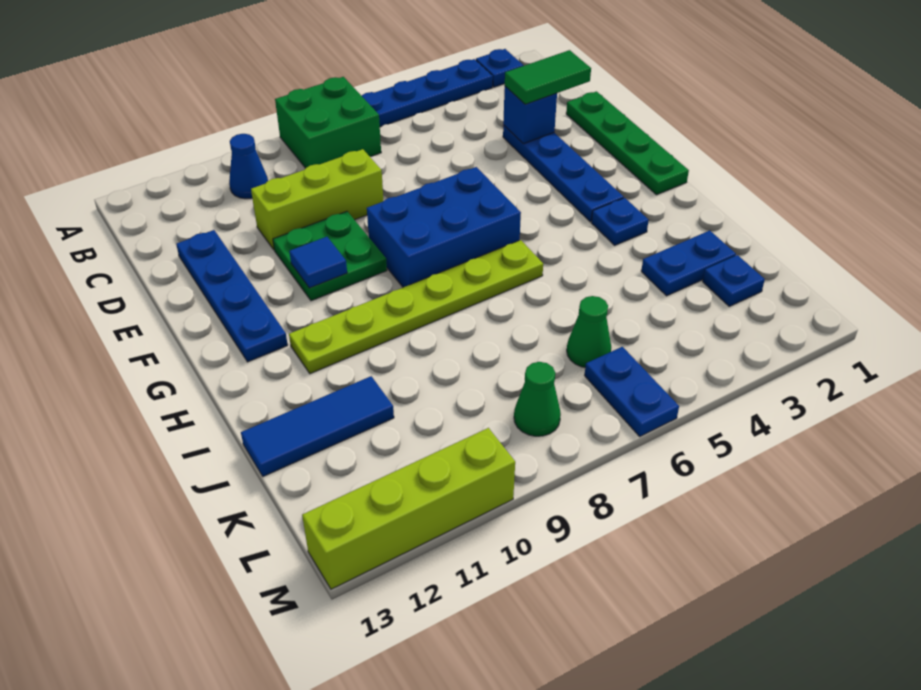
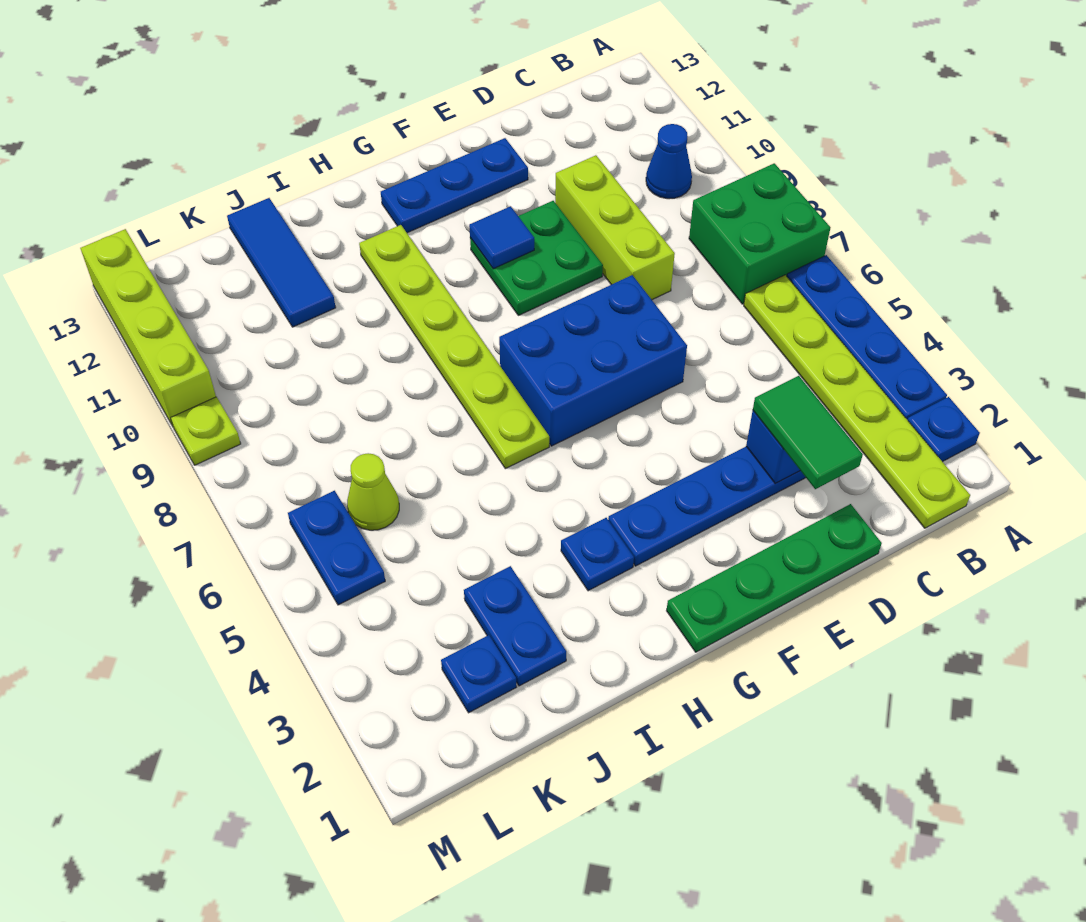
none -> lime 1x6 plate [744,275,970,528]
blue 1x4 plate [176,230,288,362] -> blue 1x3 plate [381,138,528,233]
blue 2x3 brick [367,167,521,287] -> blue 2x3 brick turned to [499,275,687,446]
green 1x1 cone [567,296,611,367] -> lime 1x1 cone [347,453,399,530]
blue 1x2 plate [585,347,679,436] -> blue 1x2 plate turned to [288,491,385,605]
green 1x1 cone [514,362,561,436] -> none
none -> lime 1x1 plate [171,397,241,465]

